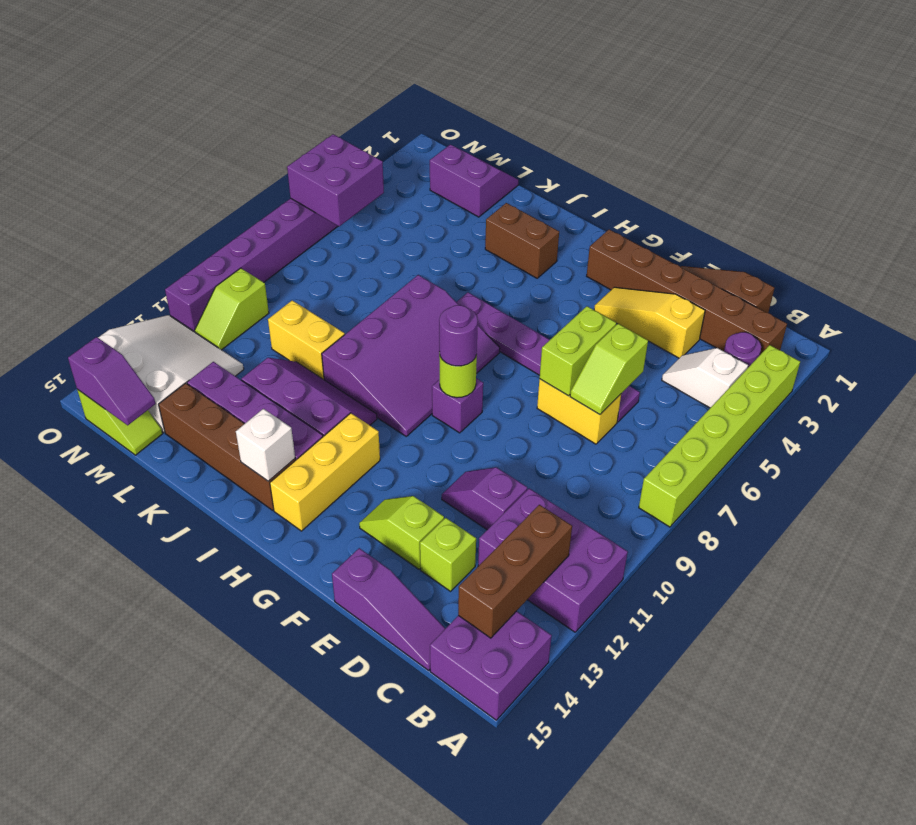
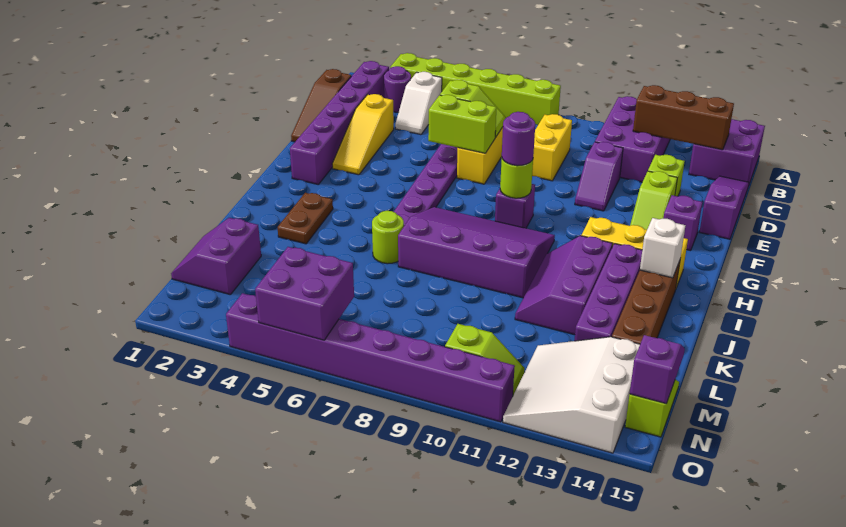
brown 1x6 brick [587,230,787,355] -> purple 1x6 brick [290,61,389,184]
none -> purple 1x1 brick [664,195,702,251]
brown 1x2 brick [485,203,559,278] -> brown 1x2 plate [278,193,333,244]
none -> lime 1x1 round brick [372,211,404,264]
yellow 1x2 brick [268,300,345,379] -> yellow 1x2 brick moved to [532,114,572,181]

